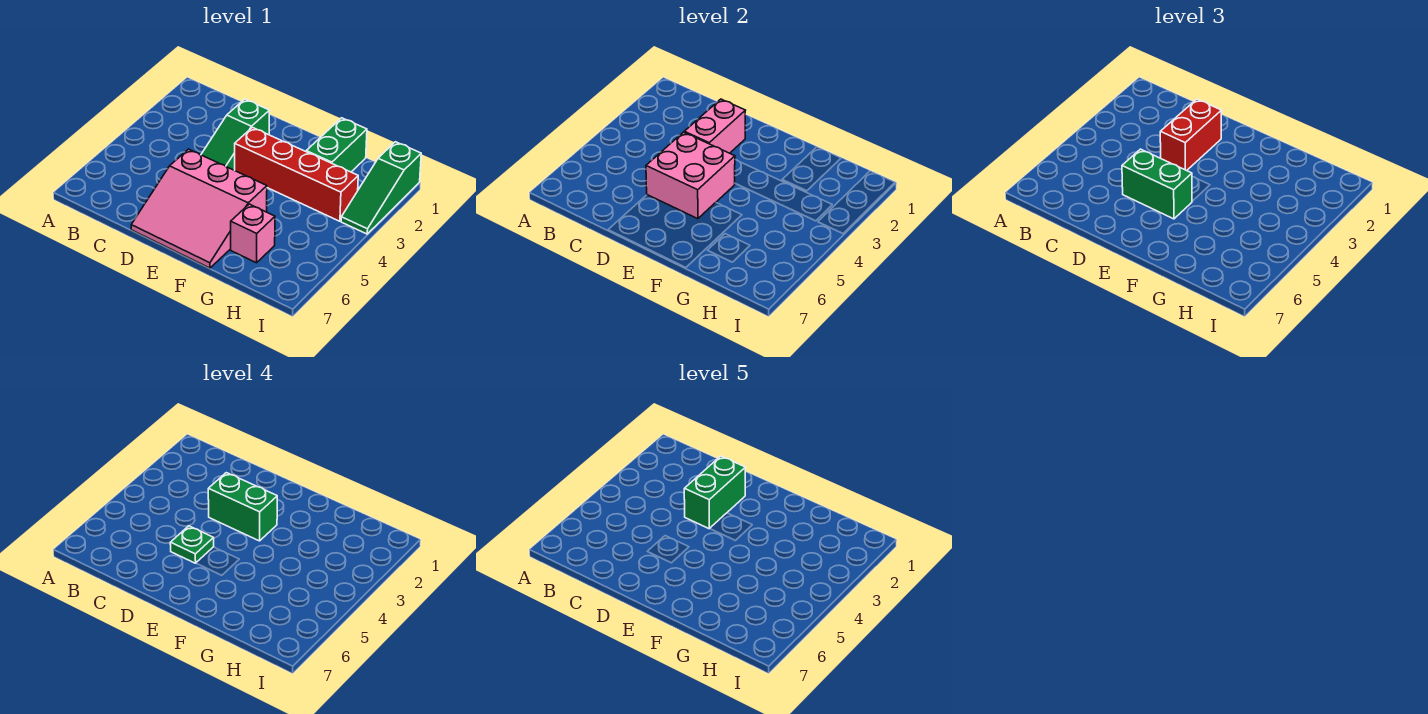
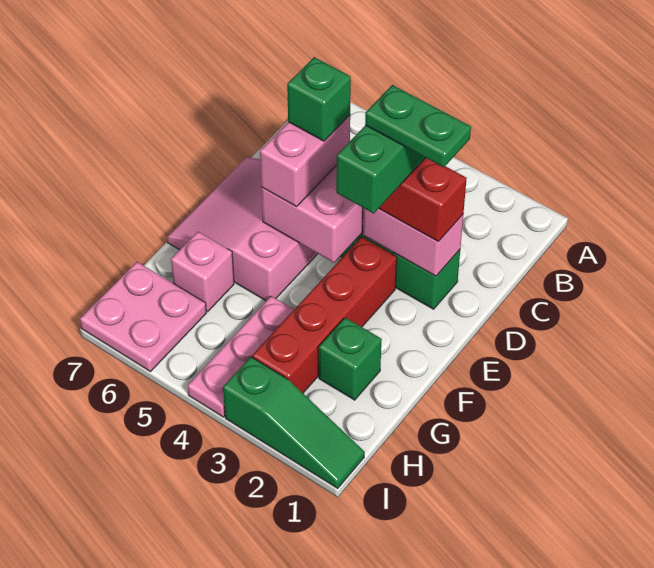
green 1x2 brick [684,456,746,529] -> green 1x2 plate [365,85,471,167]
green 1x2 brick [1122,149,1192,219] -> pink 1x2 brick [260,115,350,207]
green 1x1 plate [170,526,214,563] -> green 1x1 brick [287,57,351,141]
green 1x2 brick [306,118,367,172] -> green 1x1 brick [319,318,382,400]
none -> pink 1x3 plate [188,296,294,417]
none -> pink 2x2 plate [80,262,206,372]
green 1x3 slope [341,142,421,234] -> green 1x3 slope turned to [223,357,365,488]

